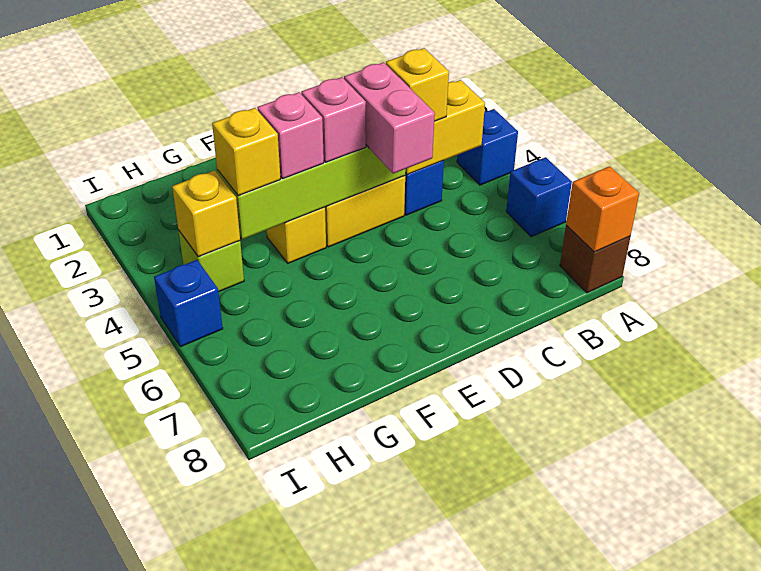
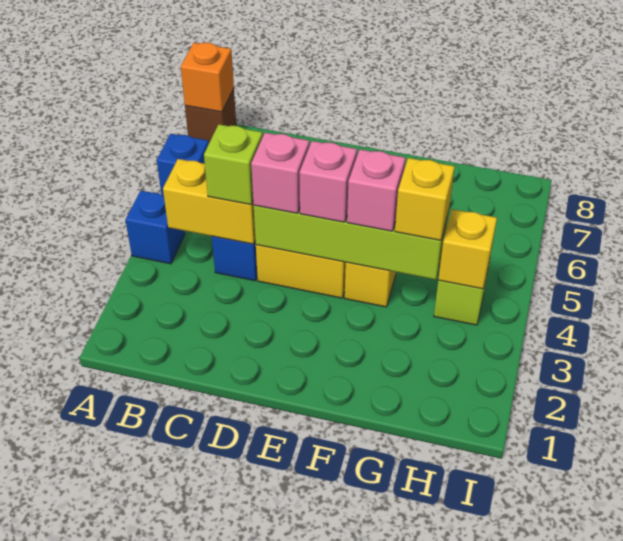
yellow 1x1 brick [386,48,449,121] -> lime 1x1 brick [204,124,263,205]
pink 1x2 brick [344,62,435,174] -> pink 1x1 brick [251,133,310,213]
blue 1x1 brick [154,260,223,347] -> none

